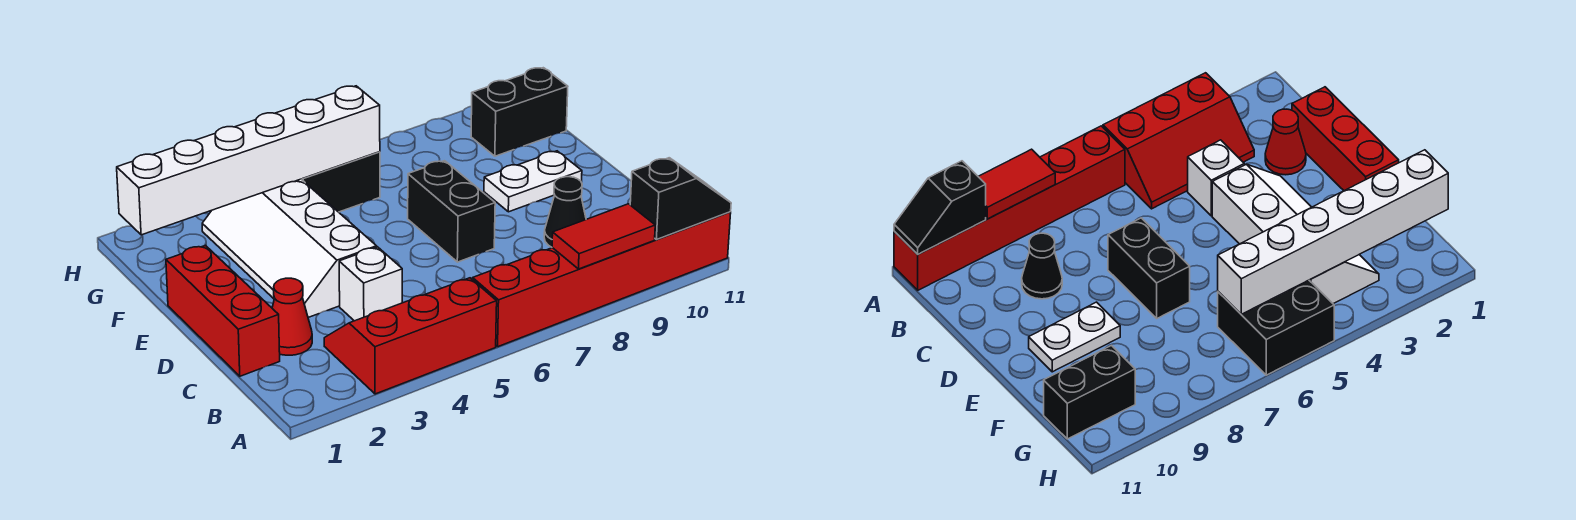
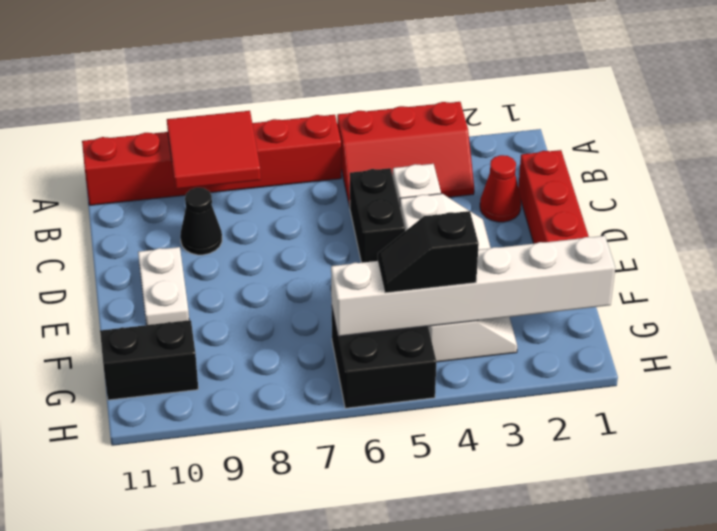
red 1x2 tile [552,204,655,269] -> red 2x2 tile [167,111,261,189]
black 1x2 slope [630,158,731,240] -> black 1x2 slope moved to [378,211,479,293]
black 1x2 brick [408,161,495,262] -> black 1x2 brick moved to [350,168,405,263]
white 1x2 plate [484,151,582,212] -> white 1x2 plate turned to [138,247,189,325]

